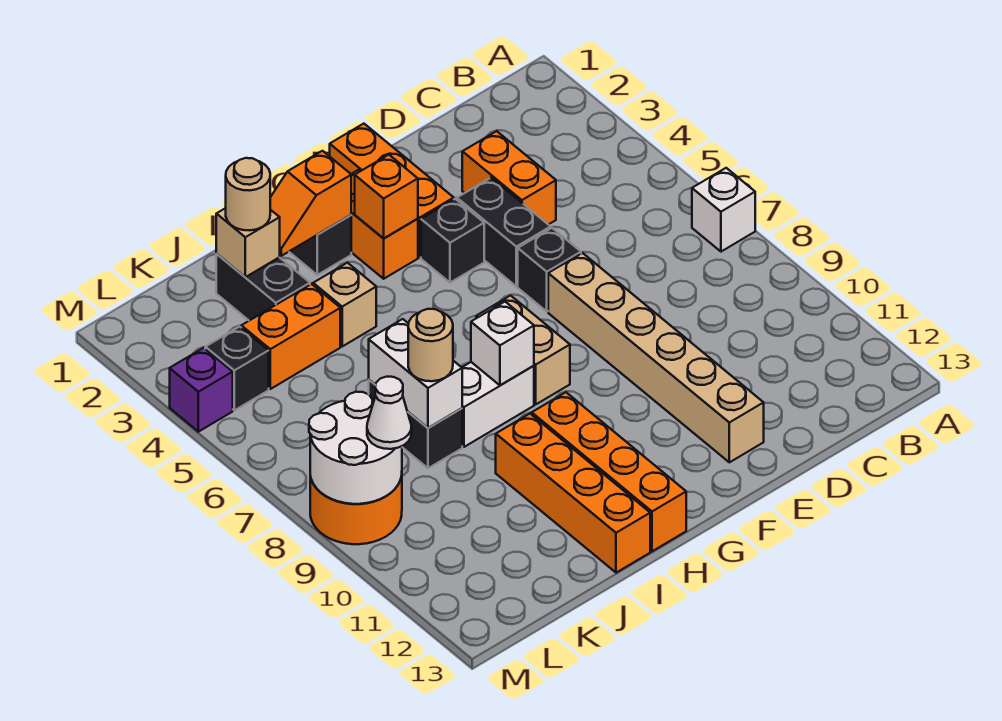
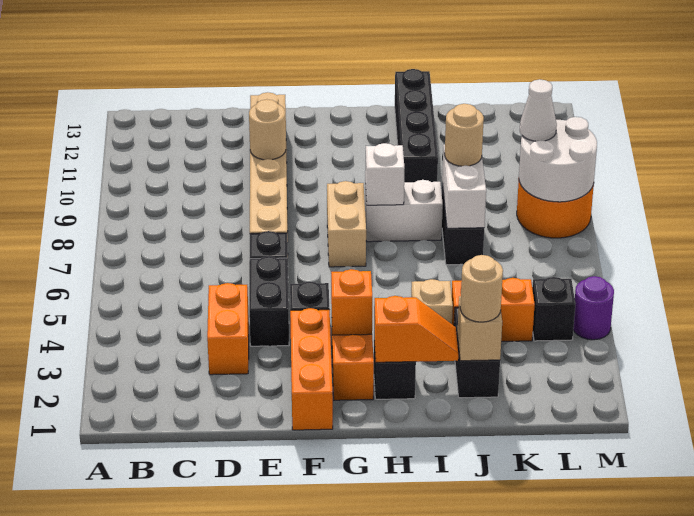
white 1x1 brick [692,168,755,252] -> none
none -> tan 1x1 round brick [249,99,286,160]
orange 1x4 brick [532,392,686,551] -> none
orange 1x4 brick [496,414,650,573] -> black 1x4 brick [395,69,438,182]
purple 1x1 brick [170,348,233,432] -> purple 1x1 round brick [573,276,614,340]

